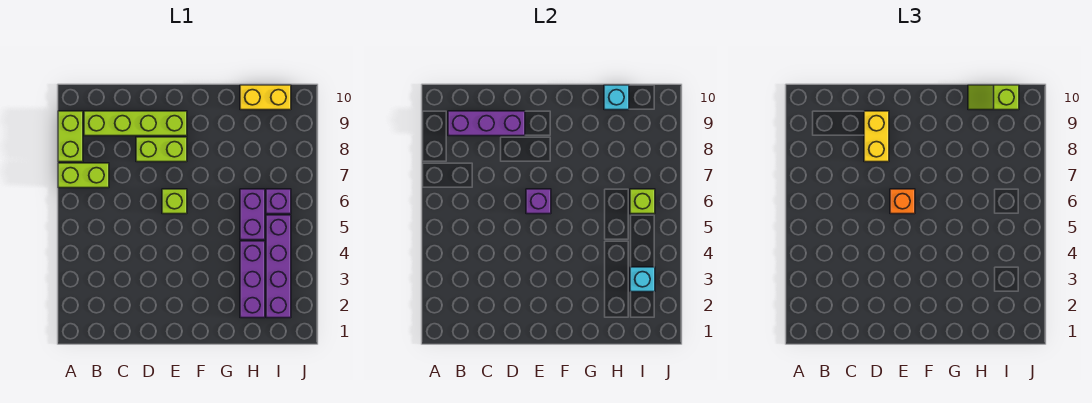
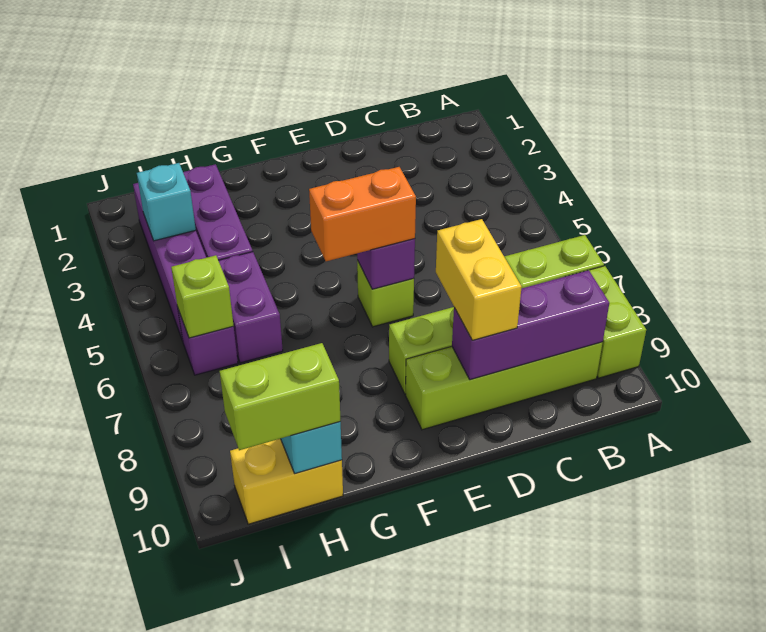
orange 1x1 brick [890,189,915,214] -> orange 1x2 brick [309,167,416,261]
lime 1x2 slope [968,85,1019,110] -> lime 1x2 brick [220,343,341,450]

